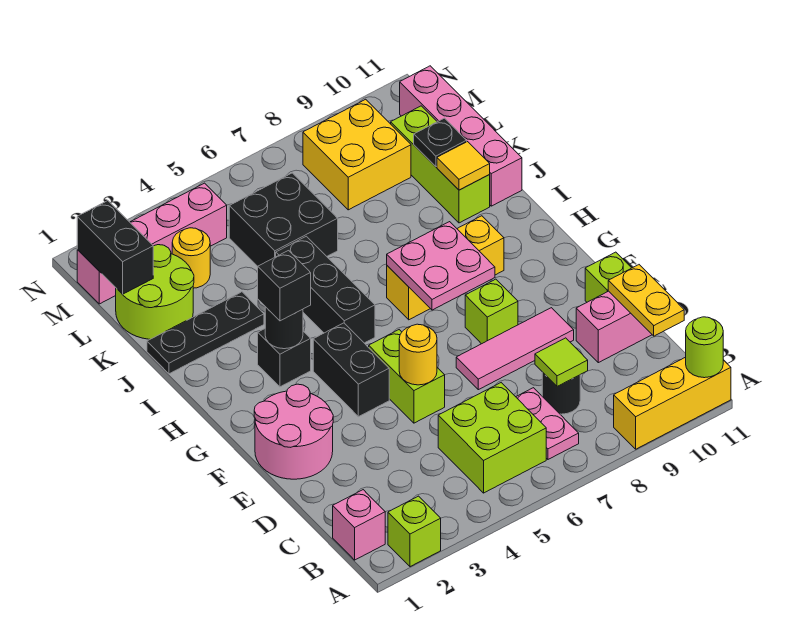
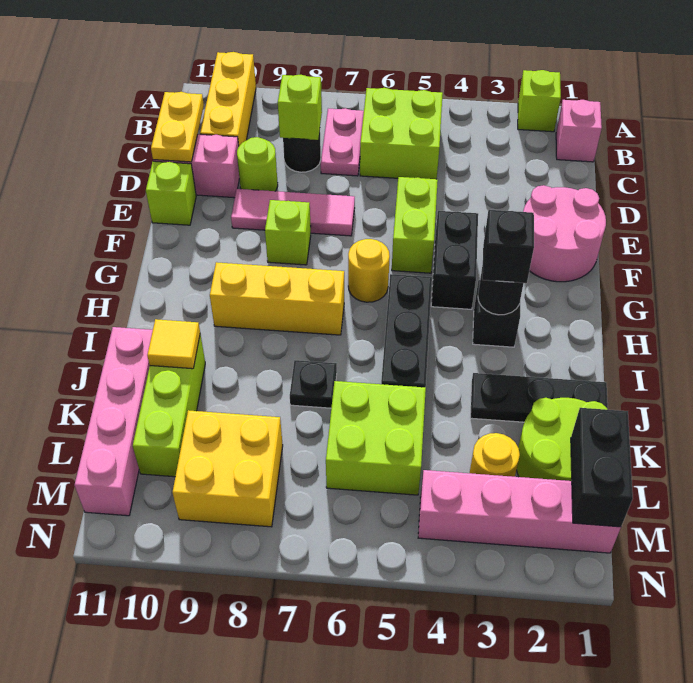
yellow 1x3 brick [614,357,731,449] -> yellow 1x3 brick turned to [200,52,256,146]
lime 1x1 round brick [686,317,723,378] -> lime 1x1 round brick moved to [237,137,278,191]
lime 1x1 tile [535,338,588,386] -> lime 1x1 brick [278,75,322,140]
yellow 1x1 round brick [399,324,437,385] -> yellow 1x1 round brick moved to [348,239,390,302]
pink 2x2 plate [387,222,495,310] -> none
black 2x2 brick [229,173,338,266] -> lime 2x2 brick [326,381,426,495]
black 1x1 plate [414,118,467,167] -> black 1x1 plate moved to [290,360,337,408]

